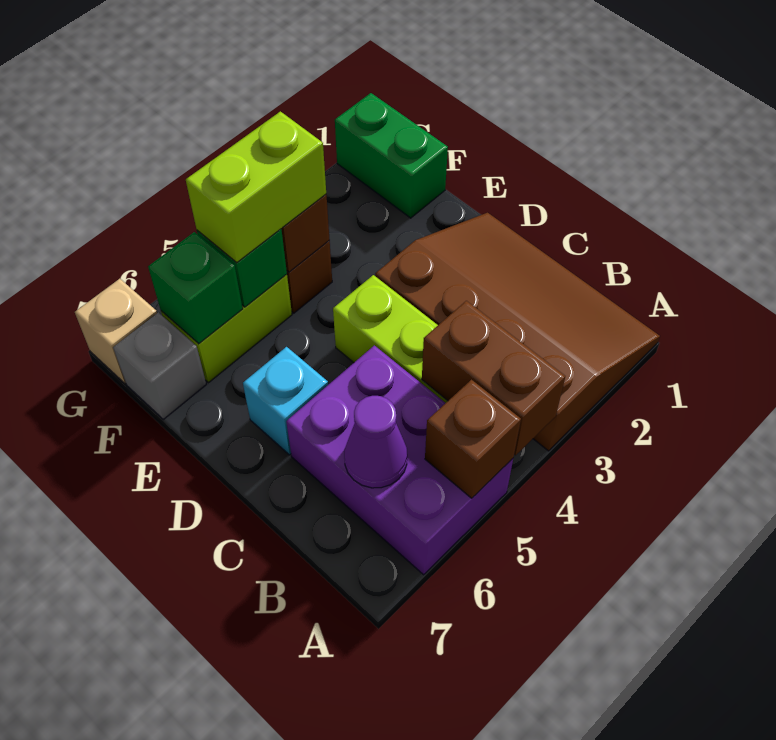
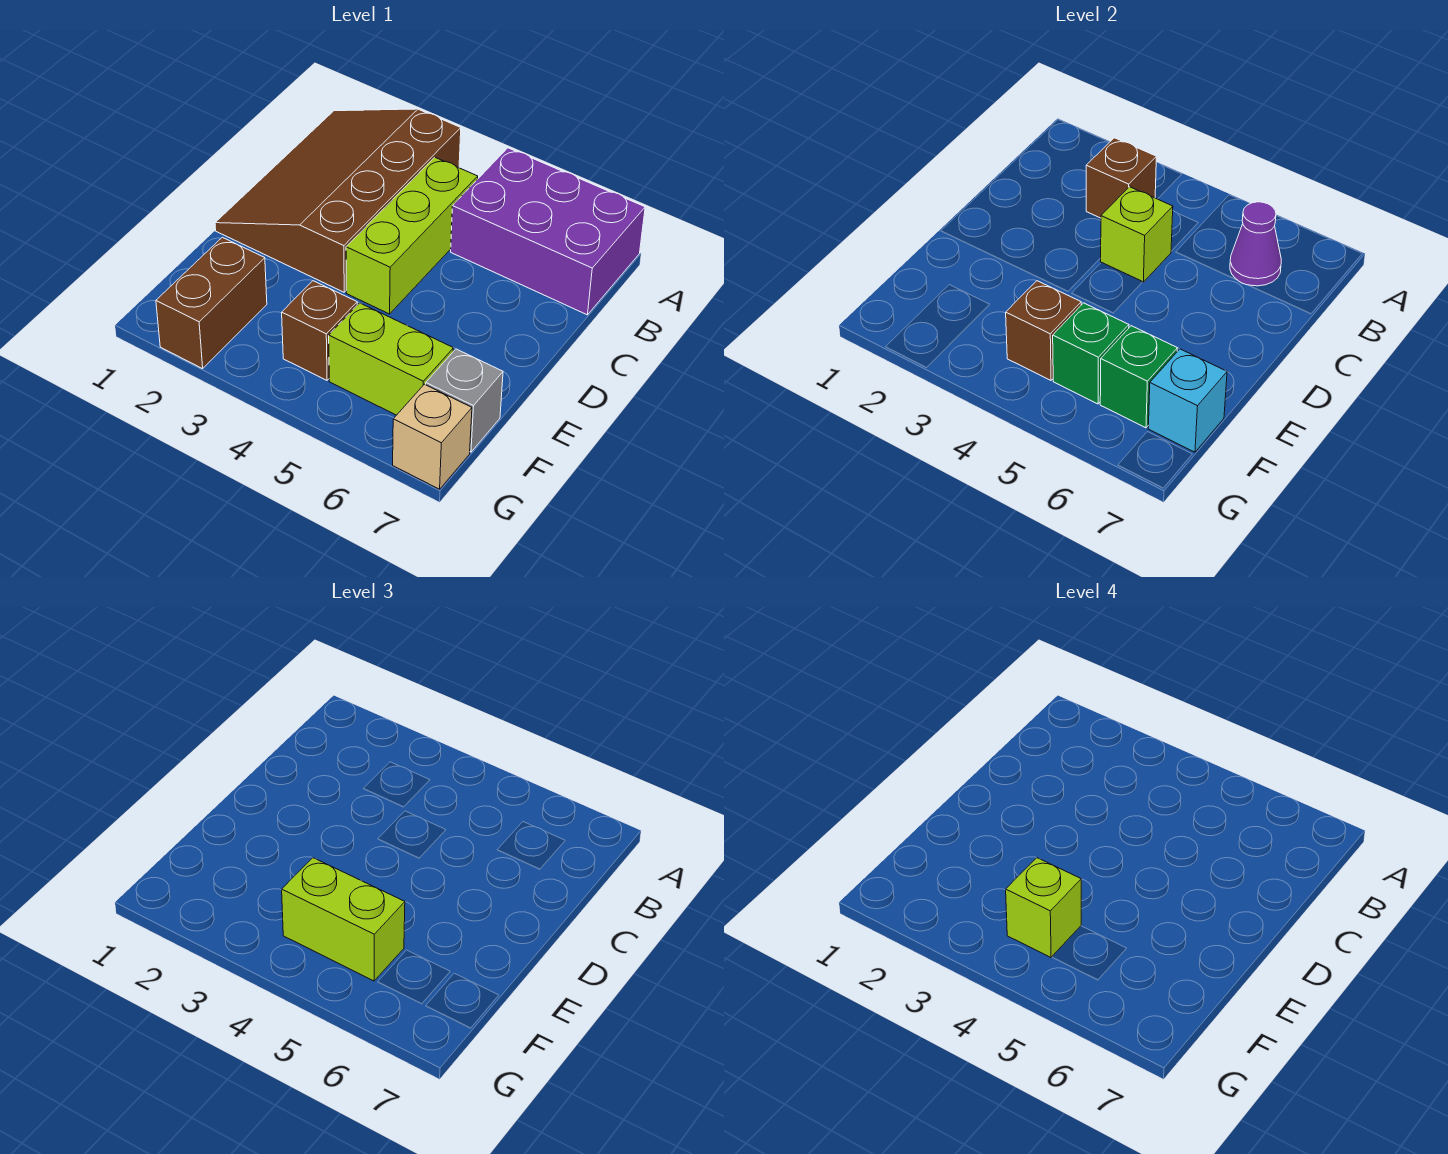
brown 1x2 brick [422,301,565,455] -> brown 1x2 brick moved to [156,237,267,369]
purple 2x3 brick [286,345,513,575] -> purple 2x3 brick turned to [451,148,645,315]
brown 1x1 brick [425,380,521,498] -> brown 1x1 brick moved to [1086,138,1156,218]
none -> lime 1x1 brick [1101,187,1173,282]
cyan 1x1 brick [243,347,328,455] -> cyan 1x1 brick moved to [1148,349,1227,452]
green 1x2 brick [335,93,448,218] -> none
none -> lime 1x1 brick [1006,858,1081,957]

